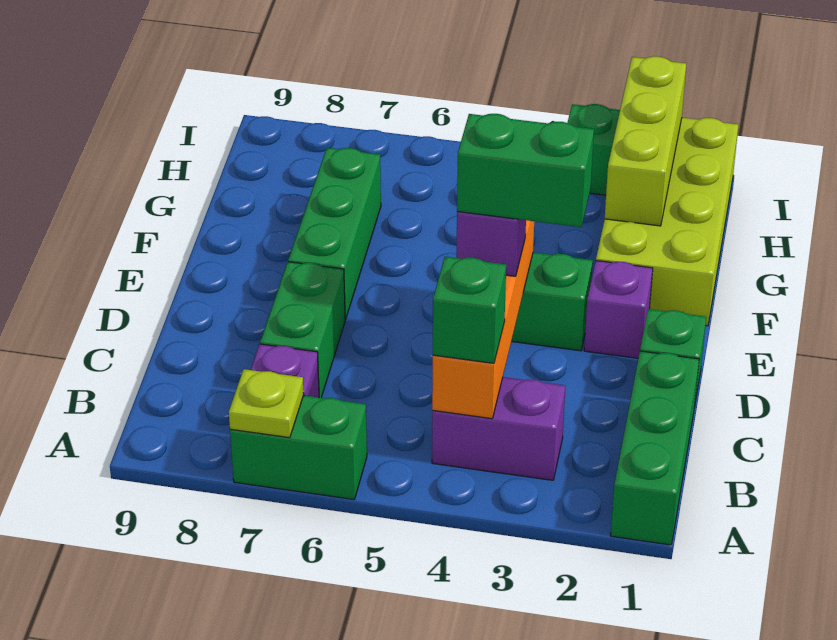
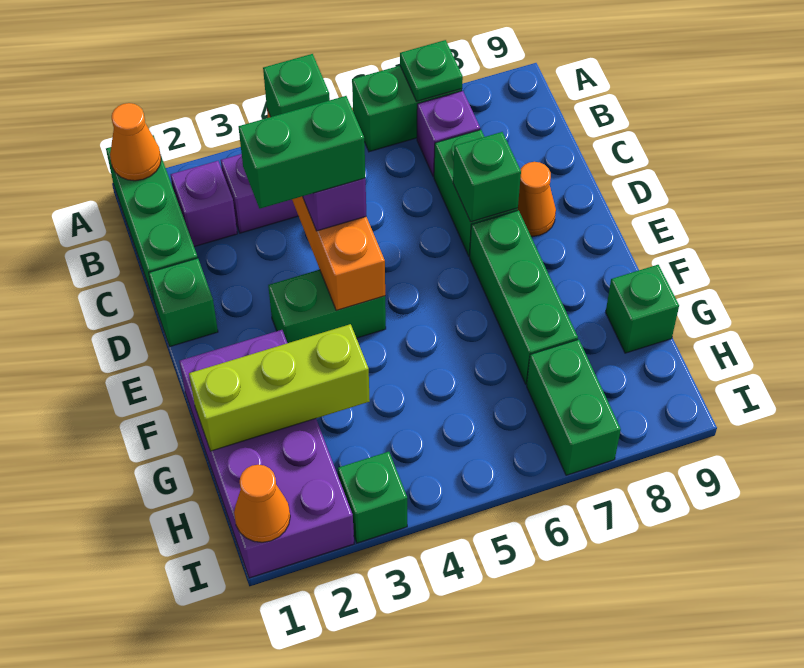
none -> orange 1x1 cone [110,103,161,181]
lime 1x1 plate [229,369,304,438] -> green 1x1 plate [400,40,463,101]
none -> green 1x1 brick [453,132,521,222]
none -> orange 1x1 cone [518,162,556,237]
purple 1x1 brick [584,261,653,358] -> purple 1x1 brick moved to [171,161,237,247]
lime 2x4 brick [596,118,738,326] -> purple 2x4 brick [179,330,354,578]
lime 1x3 brick [605,56,686,226] -> lime 1x3 brick turned to [189,324,370,451]
none -> green 1x1 brick [606,265,679,353]
none -> green 1x2 brick [527,339,621,475]
none -> orange 1x1 cone [234,465,290,542]

